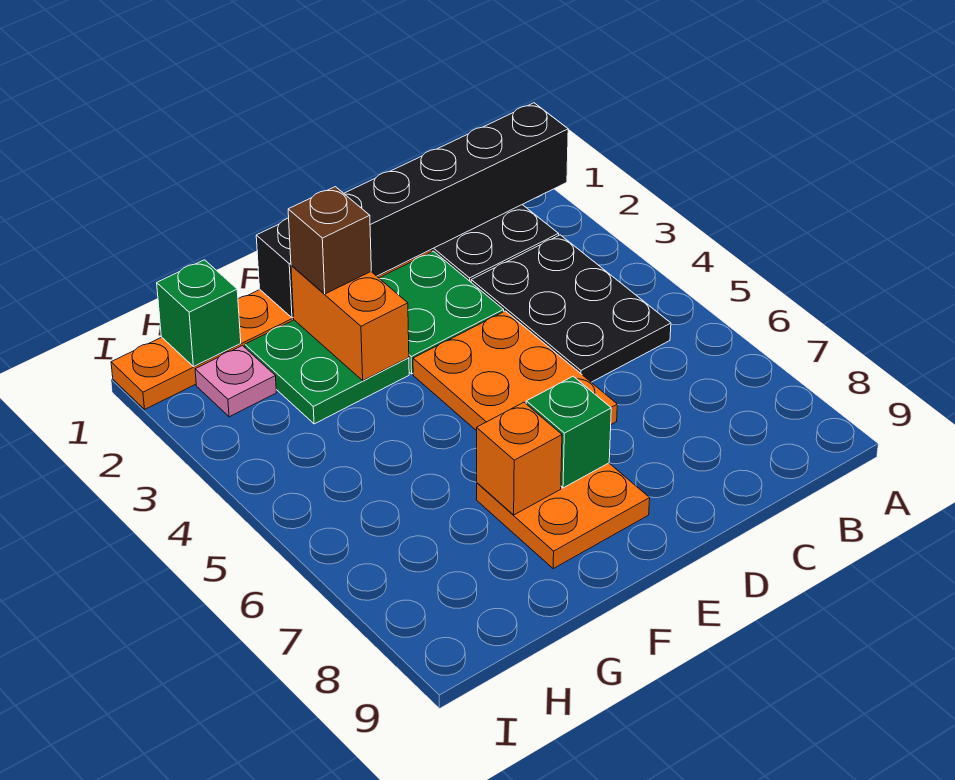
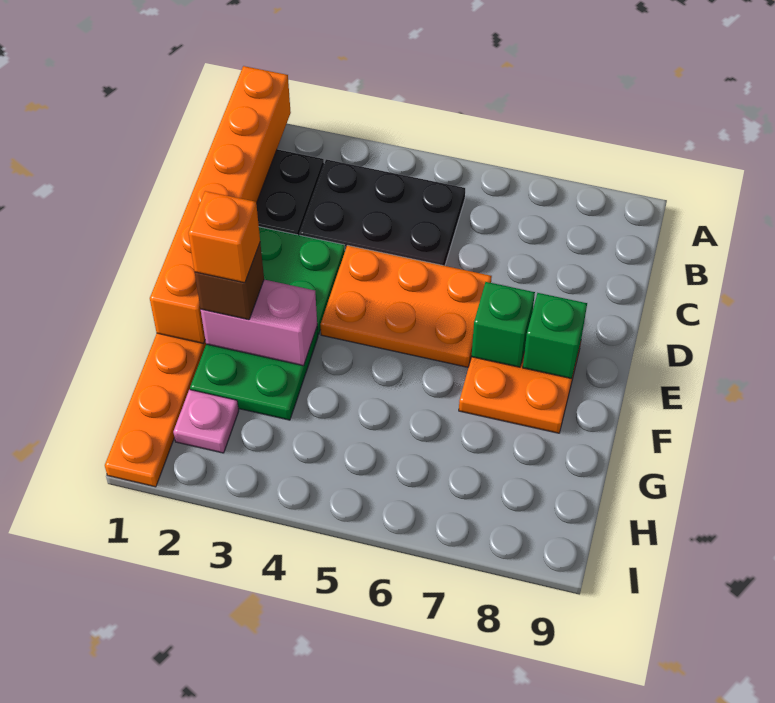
black 1x6 brick [256,103,568,318] -> orange 1x6 brick [150,66,291,343]
orange 1x2 brick [291,266,409,381] -> pink 1x2 brick [201,280,317,366]
orange 1x1 brick [477,402,562,515] -> orange 1x1 brick moved to [188,191,260,283]
green 1x1 brick [157,260,241,367] -> green 1x1 brick moved to [523,293,587,379]

